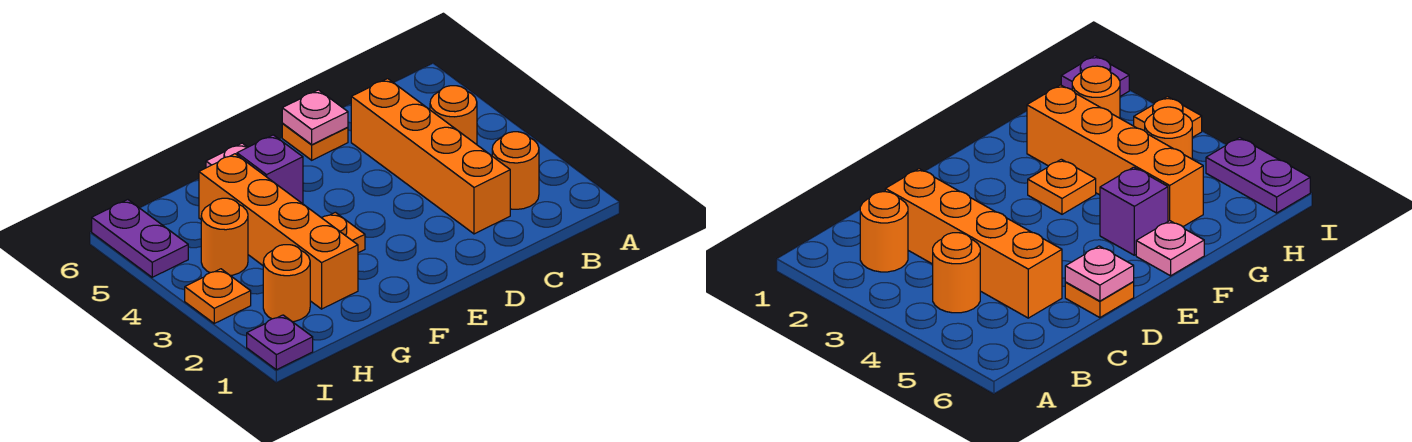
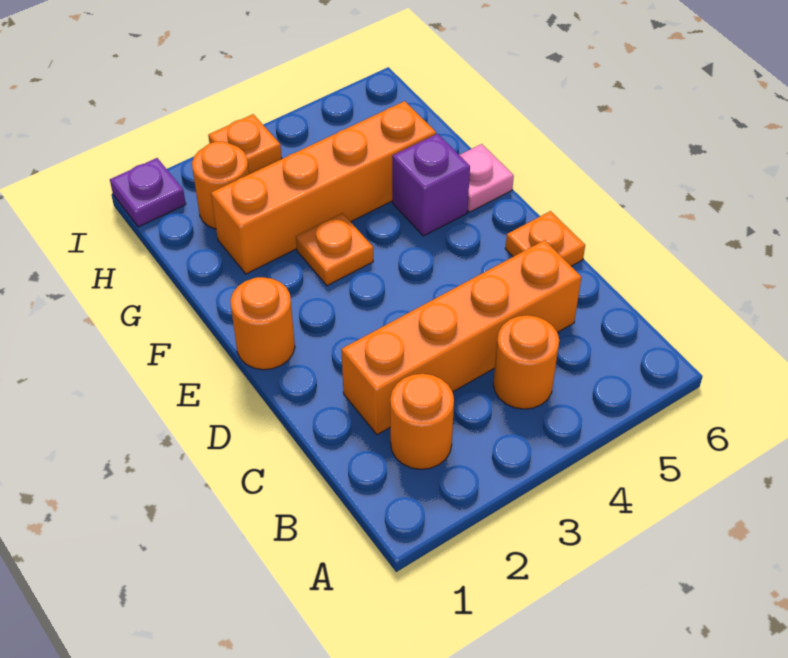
pink 1x1 plate [282,90,348,145] -> none
orange 1x1 round brick [201,198,248,276] -> orange 1x1 round brick moved to [230,277,295,370]
purple 1x2 plate [92,200,188,277] -> none

